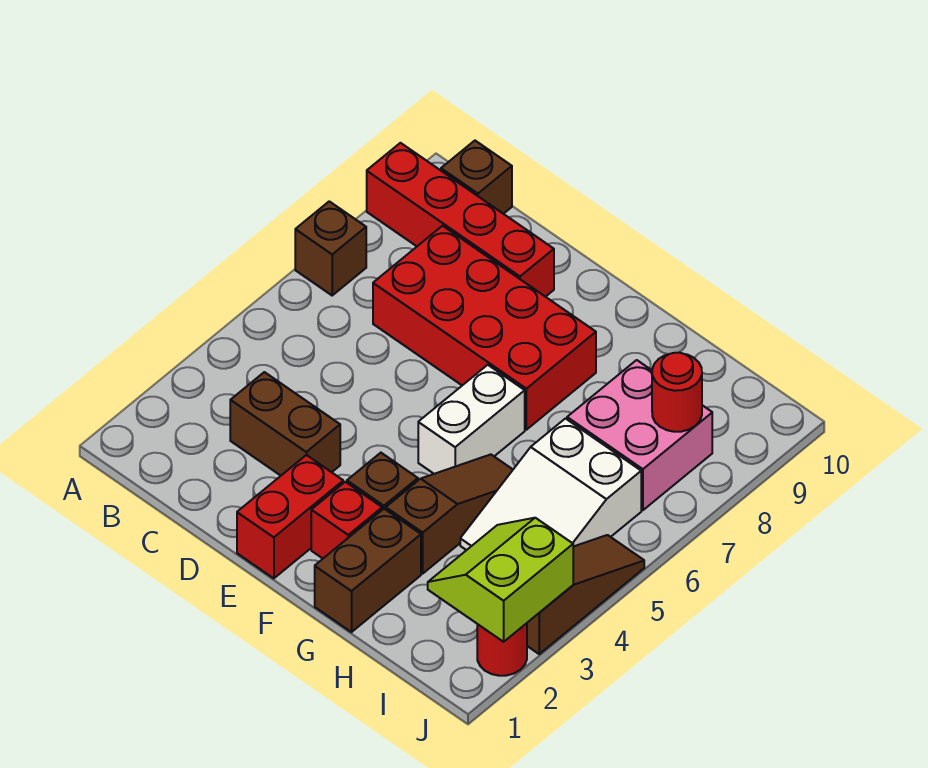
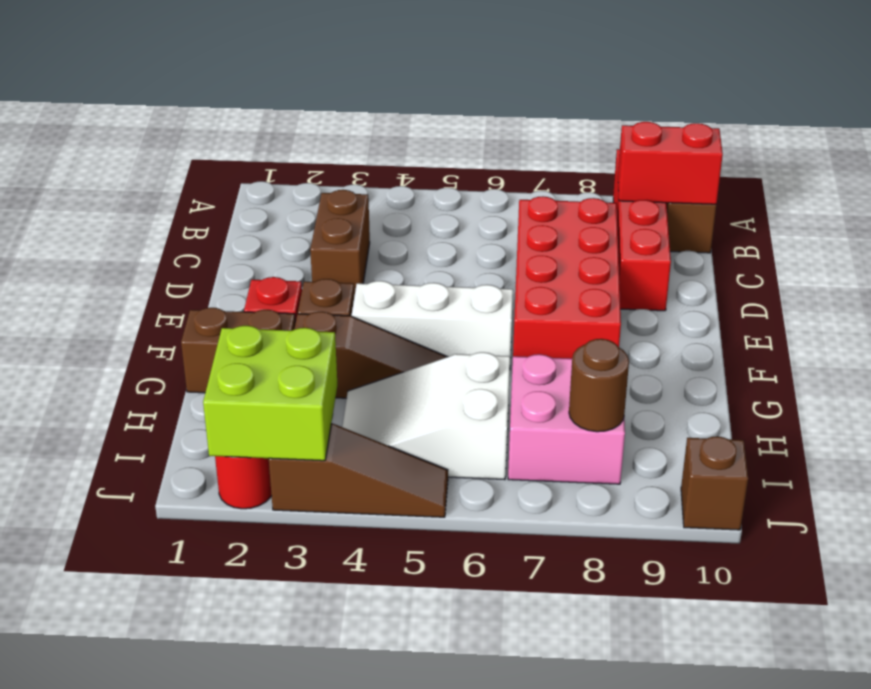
brown 1x1 brick [295,201,366,295] -> brown 1x1 brick moved to [681,436,748,530]
red 1x2 brick [237,455,343,578] -> red 1x2 brick moved to [618,122,723,204]
white 1x2 brick [418,365,525,474] -> white 1x3 brick [352,281,513,358]
lime 2x2 slope [428,518,573,642] -> lime 2x2 brick [203,326,337,461]
red 1x1 round brick [652,353,702,432] -> brown 1x1 round brick [569,339,629,432]

